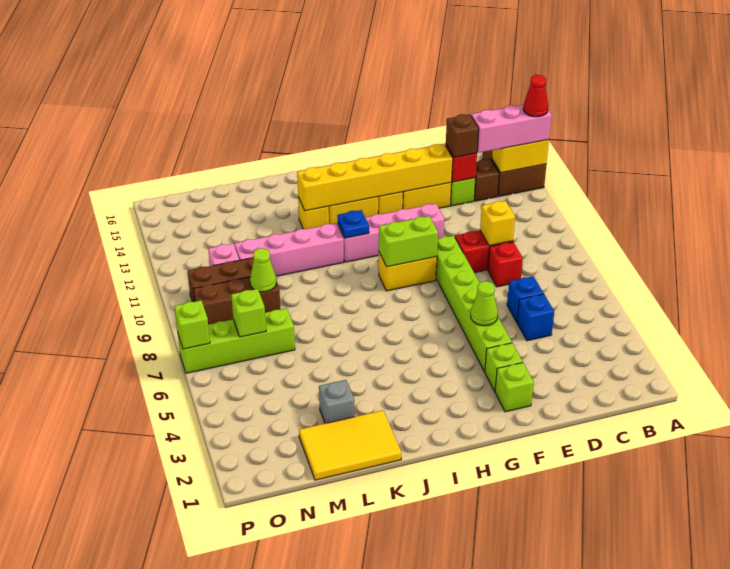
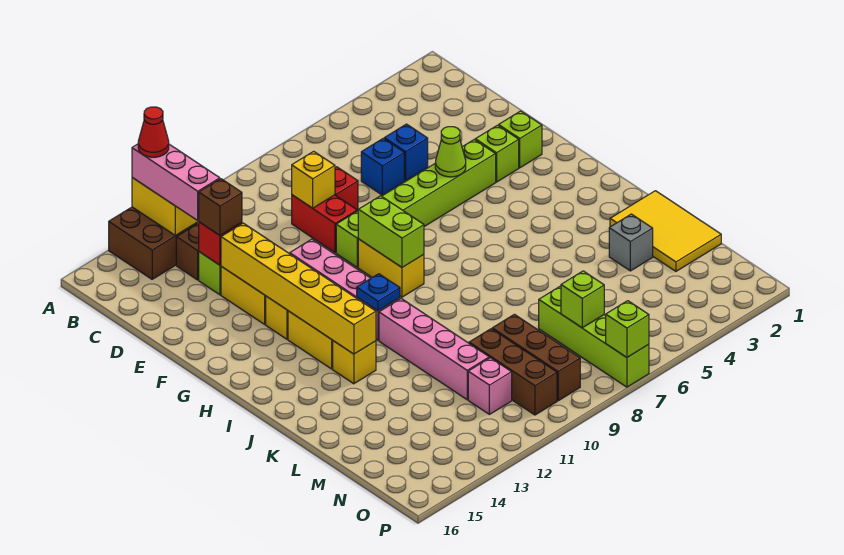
lime 1x1 cone [250,248,276,292] -> none

